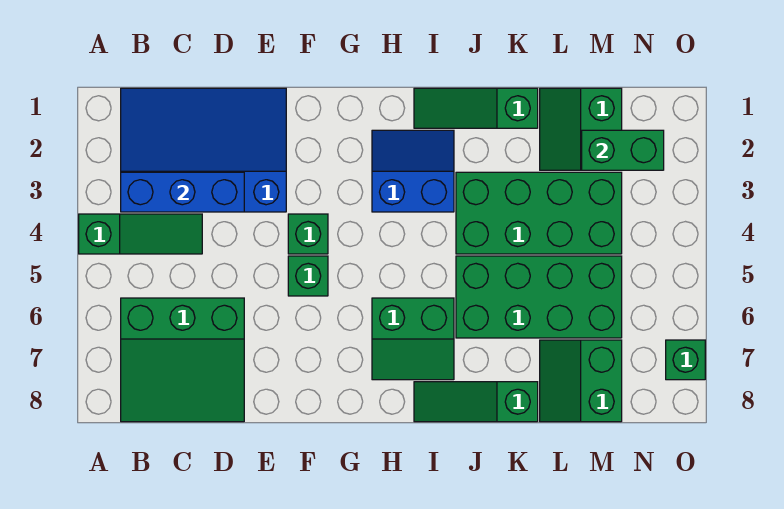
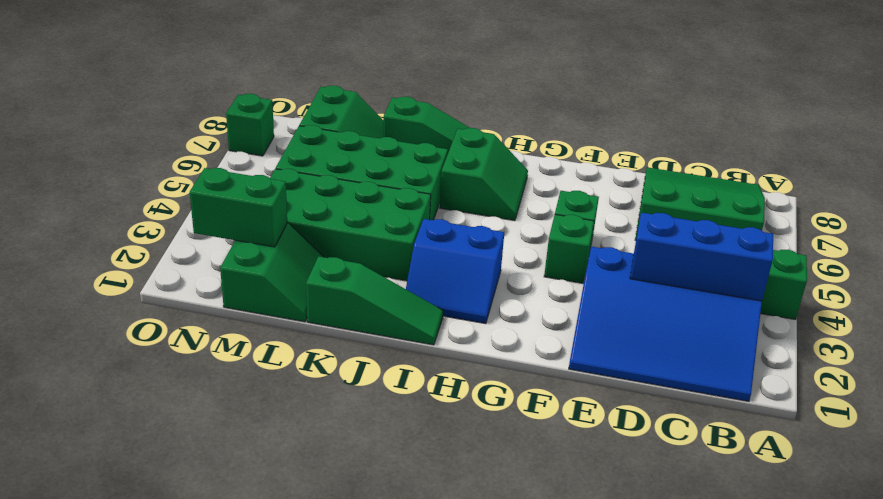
green 2x2 slope [372,298,454,380] -> green 2x2 slope turned to [440,128,528,221]

